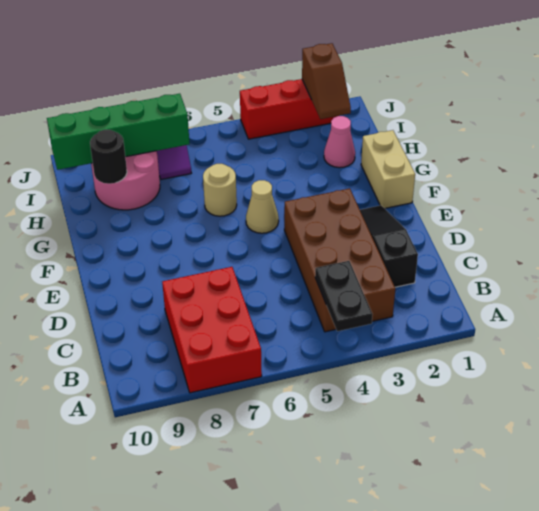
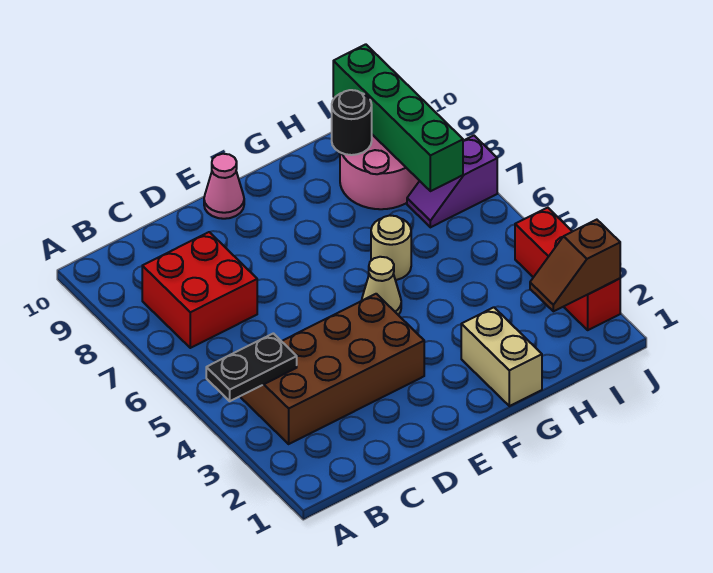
red 2x3 brick [162,267,262,393] -> red 2x2 brick [142,232,257,348]
black 1x3 slope [360,205,418,287] -> none
tan 1x2 brick [361,130,415,208] -> tan 1x2 brick turned to [461,307,542,406]
pink 1x1 cone [324,116,355,168] -> pink 1x1 cone moved to [204,154,244,219]

